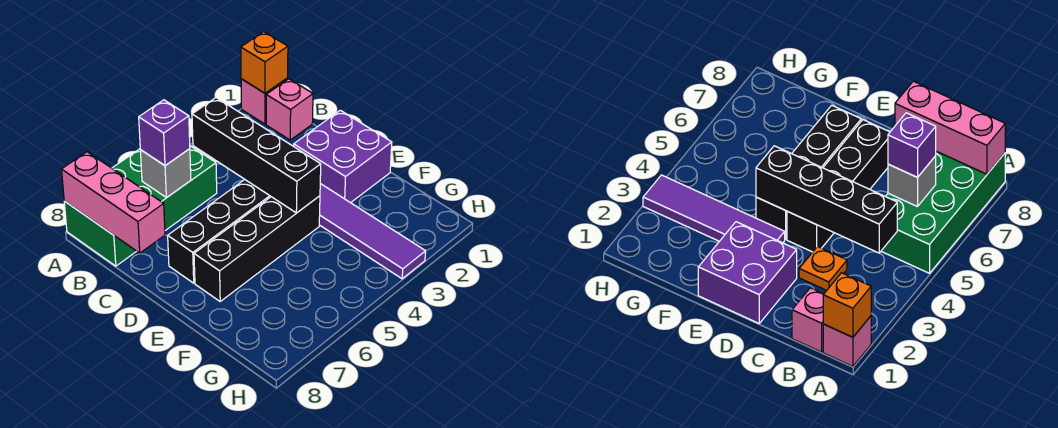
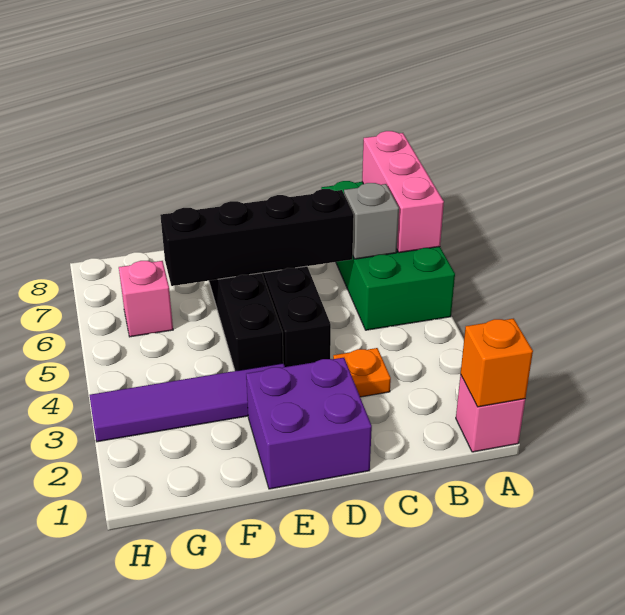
pink 1x3 brick [62,152,165,253] -> pink 1x3 brick turned to [362,131,444,253]
pink 1x1 brick [266,79,313,140] -> pink 1x1 brick moved to [119,261,173,337]
black 1x4 brick [192,98,321,213] -> black 1x4 brick moved to [160,189,354,286]
purple 1x1 brick [139,100,190,166] -> none

